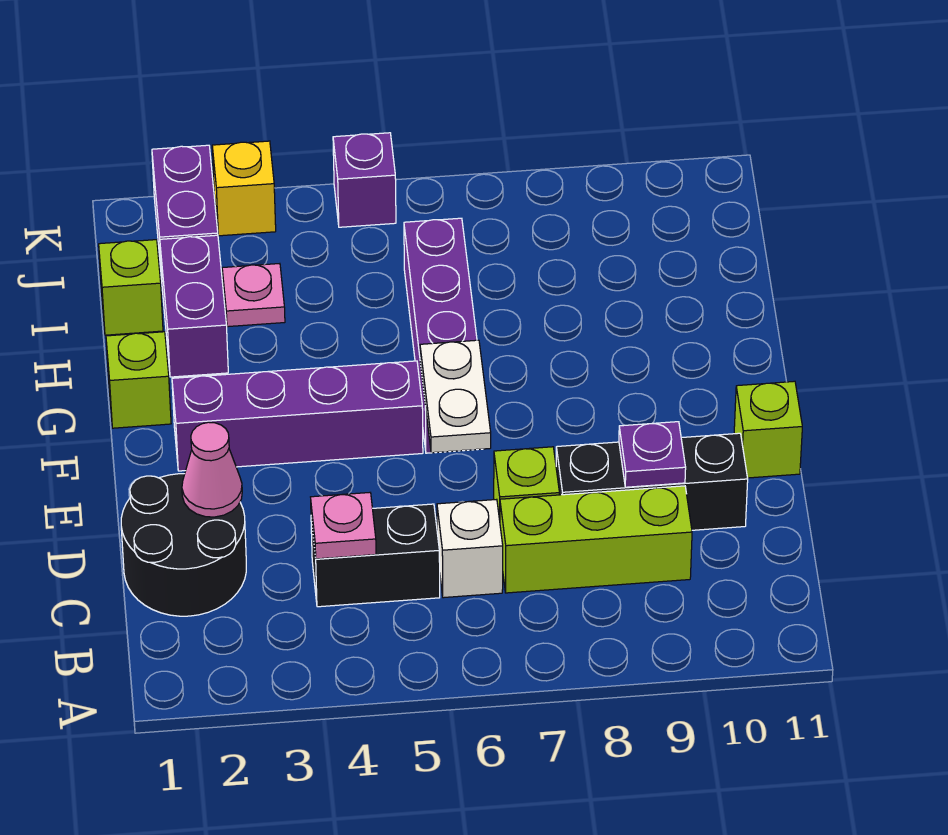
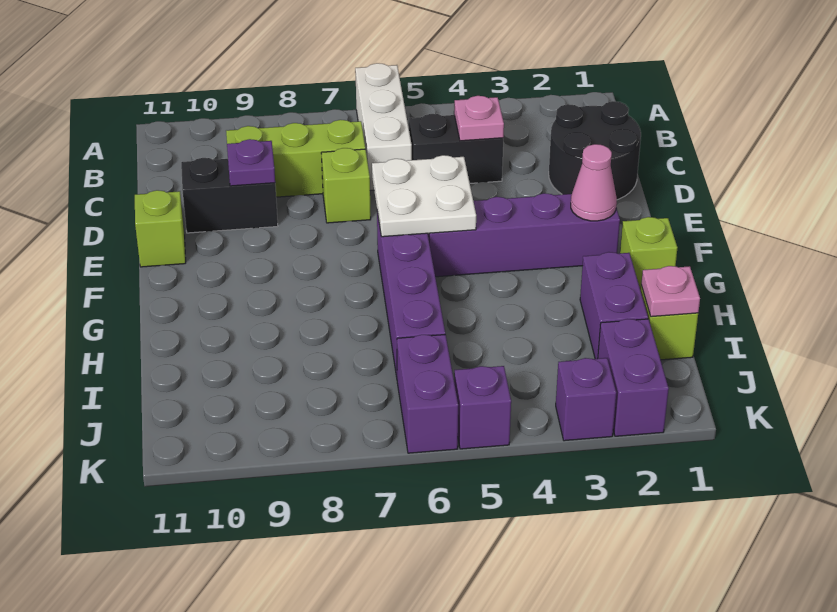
white 1x1 brick [437,499,503,598] -> white 1x3 brick [355,63,412,191]
pink 1x1 cone [182,422,242,517] -> pink 1x1 cone moved to [571,144,617,221]
black 1x3 brick [556,433,748,530] -> black 1x2 brick [181,158,278,233]
white 1x2 plate [420,340,491,453] -> white 2x2 plate [372,155,476,237]
pink 1x1 plate [222,264,285,327] -> pink 1x1 plate moved to [641,266,700,317]
none -> purple 1x2 brick [397,335,458,453]
yellow 1x1 brick [212,141,276,236] -> purple 1x1 brick [556,358,616,441]

